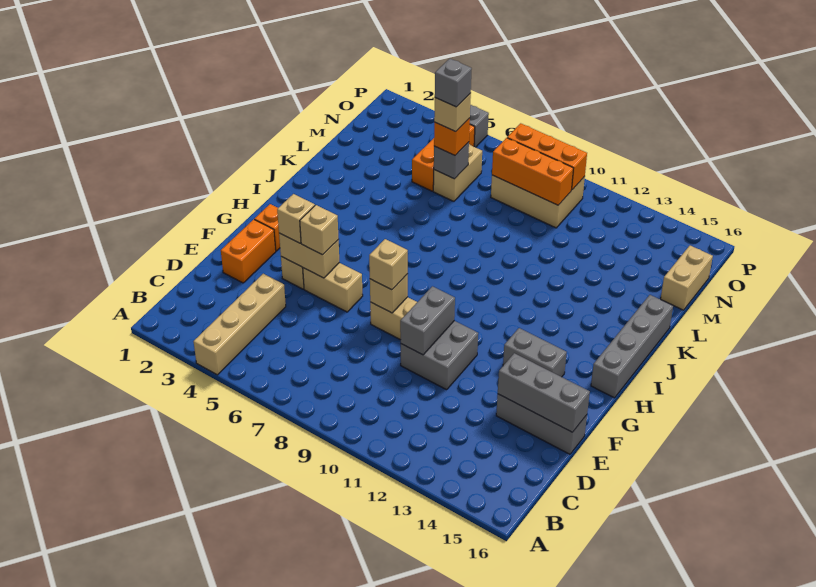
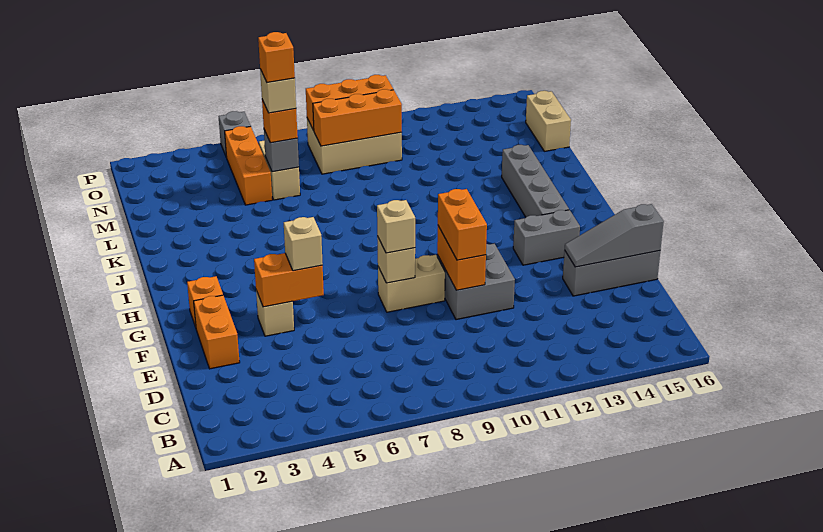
tan 1x4 brick [193,274,286,375] -> none
grey 1x2 brick [400,286,455,355] -> orange 1x2 brick [437,226,486,290]
none -> orange 1x2 brick [438,189,487,260]
grey 1x3 brick [498,353,590,432] -> grey 1x3 slope [565,204,664,267]
tan 1x2 brick [279,233,339,278] -> orange 1x2 brick [254,253,324,307]
tan 1x1 brick [277,194,315,243] -> none
tan 1x2 brick [303,263,363,312] -> none
grey 1x4 brick [591,295,673,398] -> grey 1x4 brick moved to [502,145,569,217]
grey 1x1 brick [435,59,472,107] -> orange 1x1 brick [258,32,295,83]

